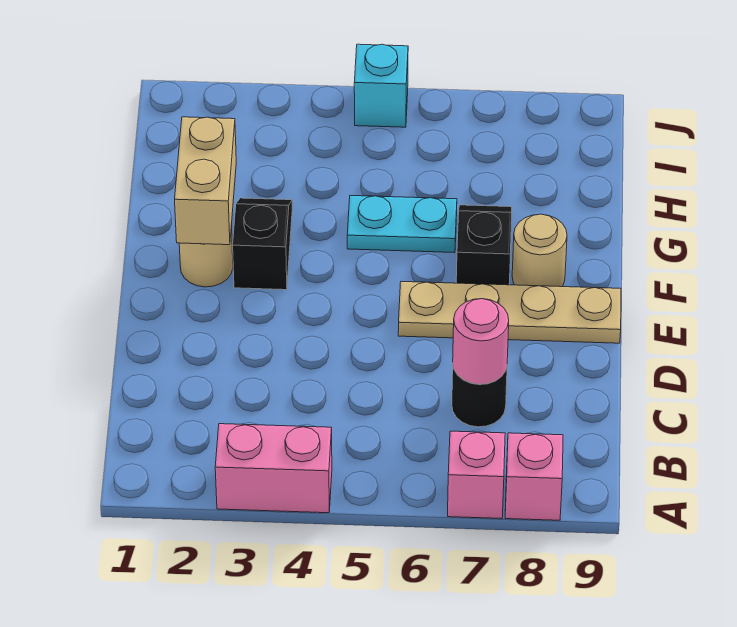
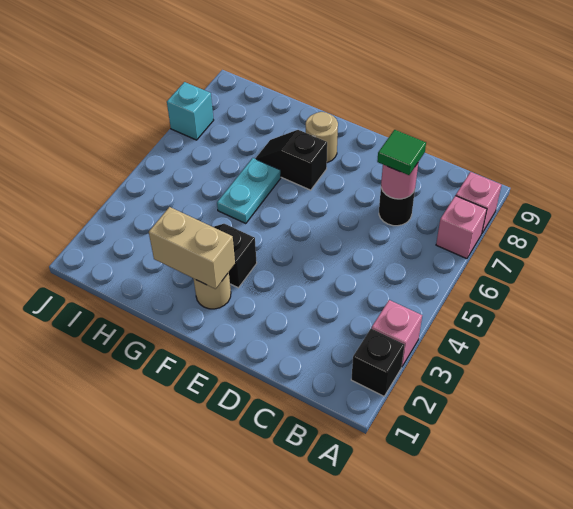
none -> black 1x1 brick [351,328,405,396]
pink 1x2 brick [215,424,332,513] -> pink 1x1 brick [372,300,422,366]
none -> green 1x1 tile [377,130,426,175]
tan 1x4 plate [398,281,621,343] -> none
cyan 1x1 brick [354,44,408,127] -> cyan 1x1 brick moved to [167,82,214,140]

